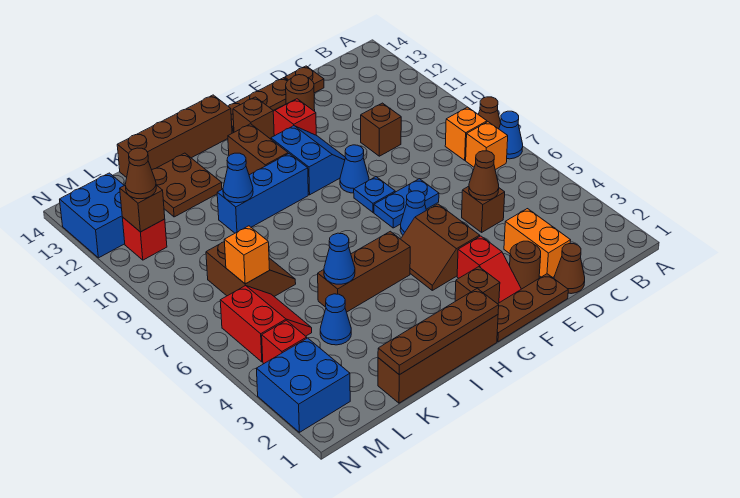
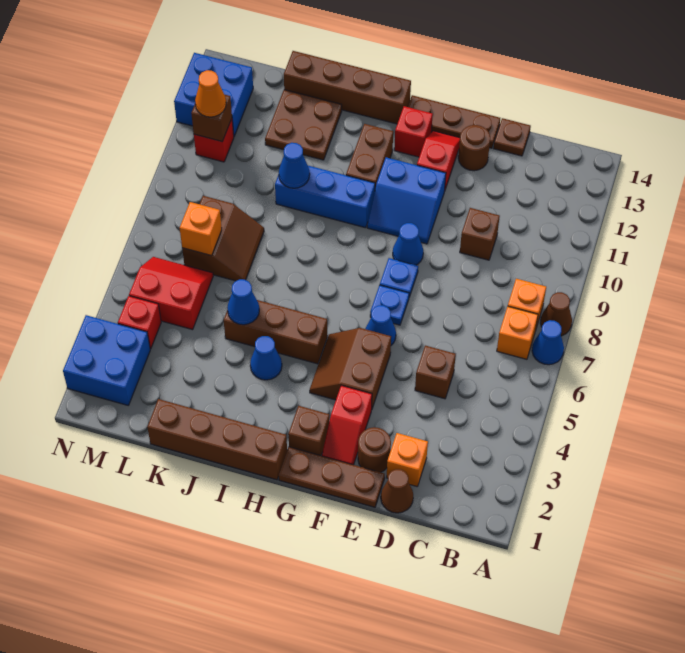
orange 1x2 brick [504,209,571,278] -> orange 1x1 brick [387,433,428,486]
brown 1x1 cone [469,151,499,200] -> none
blue 1x2 plate [374,179,439,228] -> blue 1x1 plate [370,285,409,325]
blue 2x2 slope [271,126,346,195] -> blue 2x2 slope turned to [367,157,446,244]
brown 1x1 brick [233,97,274,139] -> red 1x1 brick [394,106,433,157]
brown 1x4 plate [378,288,499,375] -> none
blue 1x1 cone [320,294,351,345] -> blue 1x1 cone moved to [250,336,282,380]
red 2x2 slope [220,286,312,362] -> red 2x2 slope turned to [129,257,213,330]
brown 1x1 cone [125,148,156,199] -> orange 1x1 cone [195,70,226,117]

